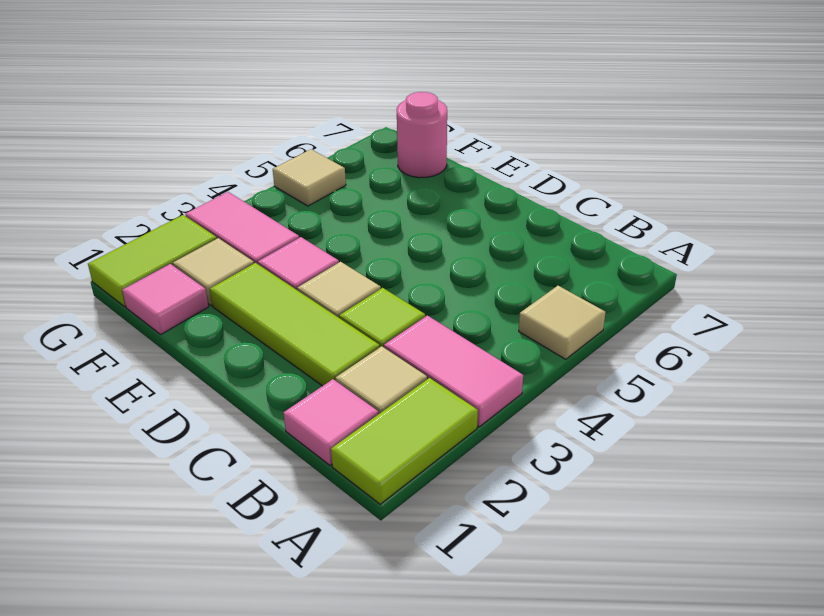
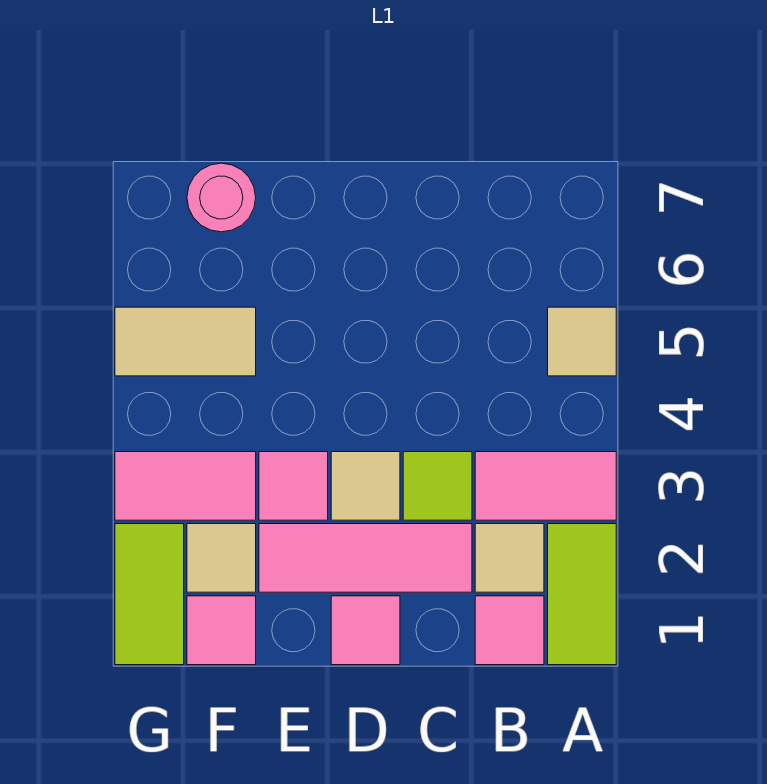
lime 1x3 tile [210,263,380,386] -> pink 1x3 tile [259,524,472,592]
none -> pink 1x1 tile [331,596,400,665]
tan 1x1 tile [273,149,346,206] -> tan 1x2 tile [115,307,256,376]

